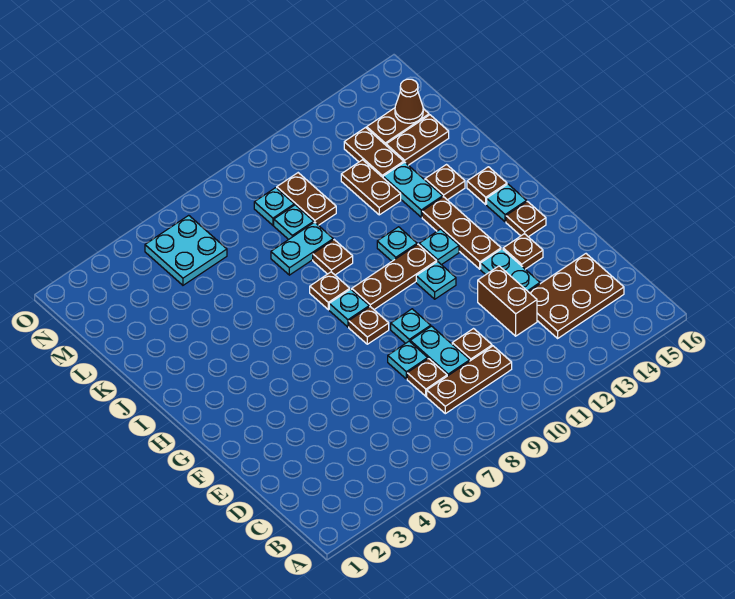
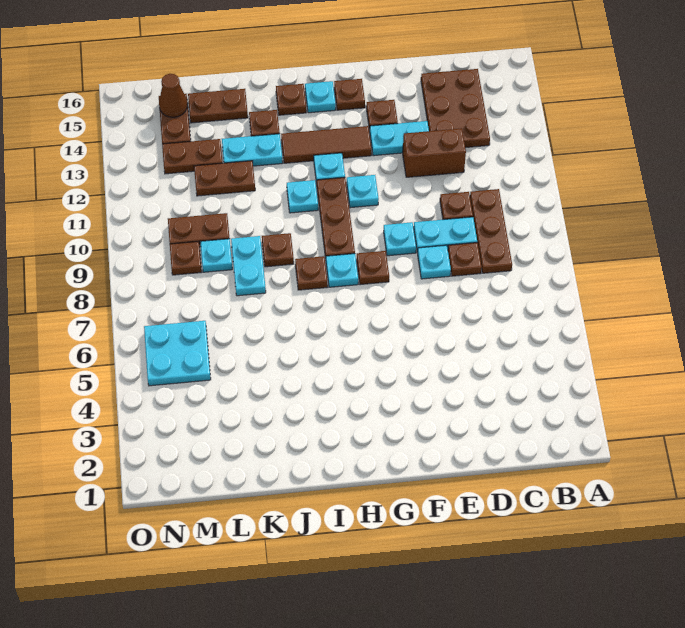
brown 1x3 plate [422,197,501,269] -> brown 1x3 tile [281,126,372,163]
brown 1x2 plate [386,115,449,165] -> brown 1x2 plate turned to [188,89,248,123]
cyan 1x1 plate [254,188,294,225] -> brown 1x1 plate [170,241,202,275]

